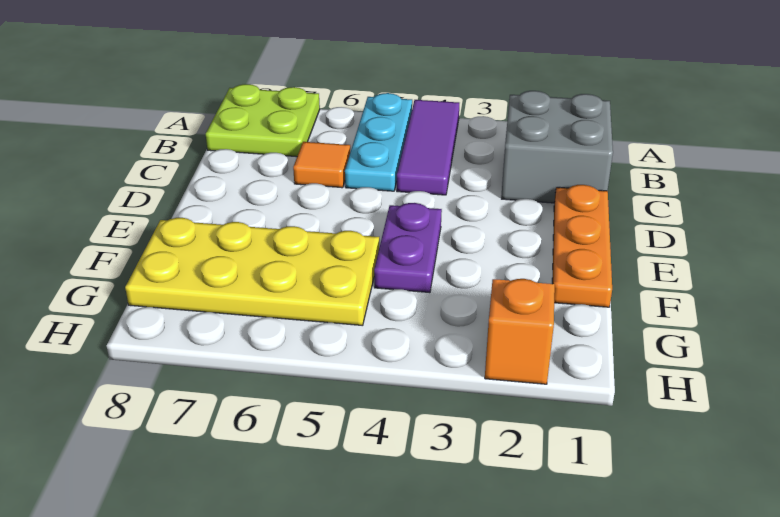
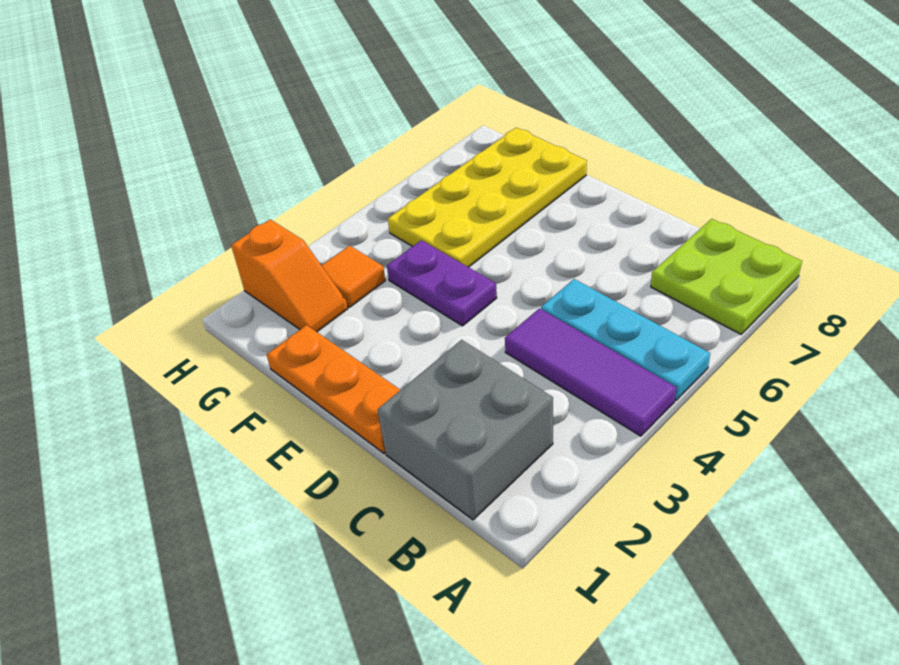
orange 1x1 tile [293,142,350,188] -> orange 1x1 tile moved to [321,245,385,307]

